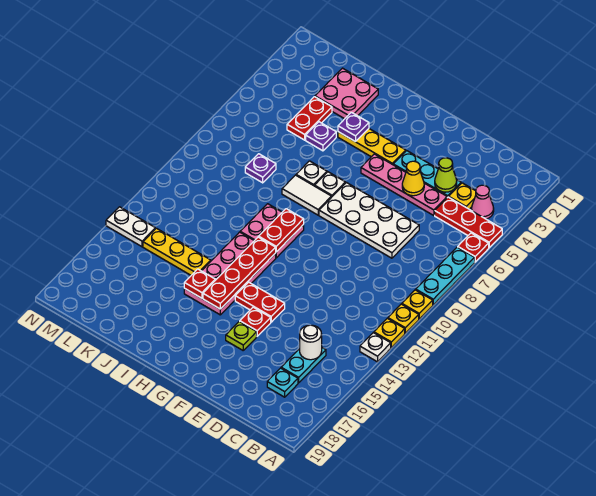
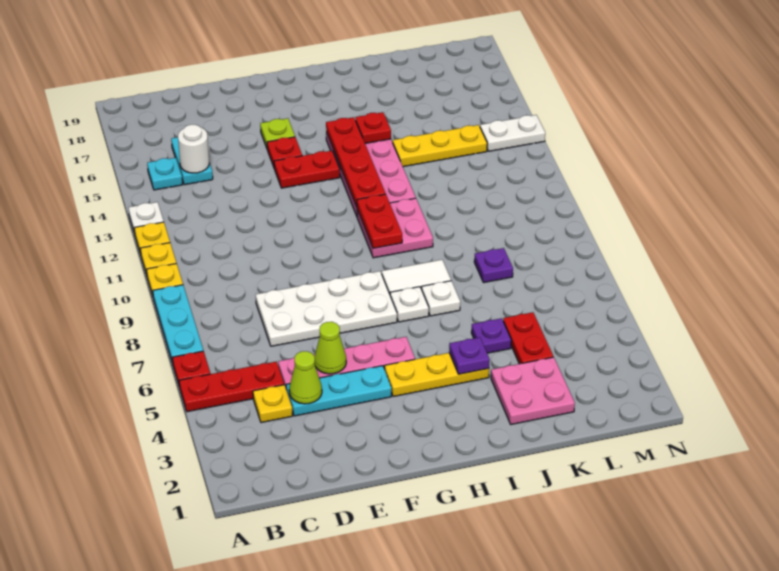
pink 1x1 cone [472,185,494,219] -> none
cyan 1x1 plate [267,368,298,397] -> cyan 1x1 plate moved to [147,158,183,190]
yellow 1x1 cone [402,161,424,196] -> lime 1x1 cone [315,322,346,374]

